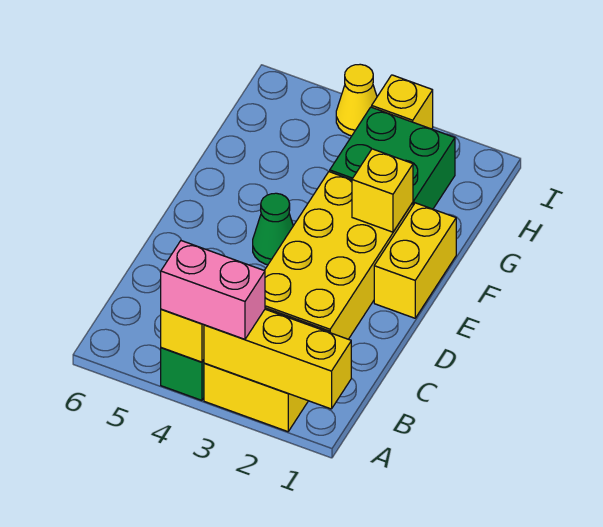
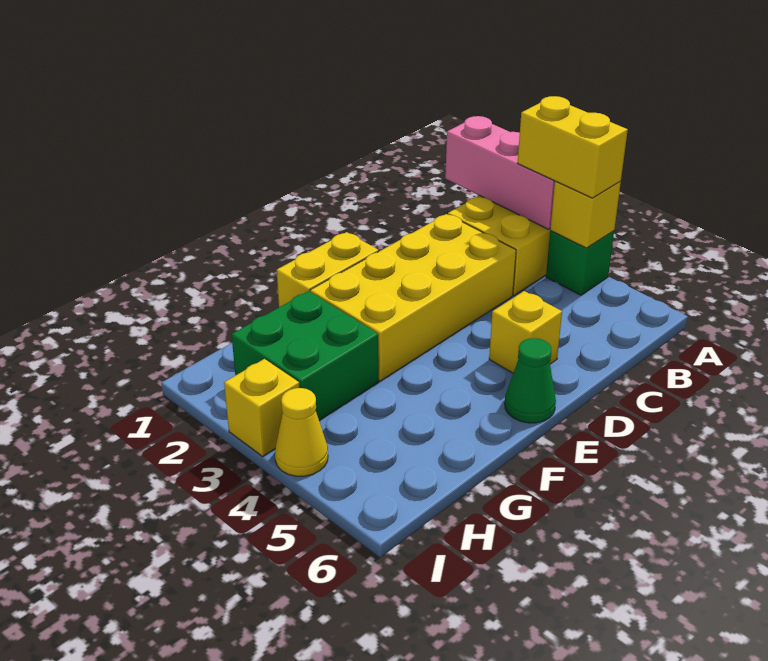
yellow 1x3 brick [204,309,351,409] -> pink 1x3 brick [445,116,555,229]
pink 1x2 brick [161,241,265,339] -> yellow 1x2 brick [518,96,628,198]
green 1x1 cone [253,193,293,265] -> green 1x1 cone moved to [505,338,556,423]
yellow 1x1 brick [352,149,413,232] -> yellow 1x1 brick moved to [489,291,562,373]

